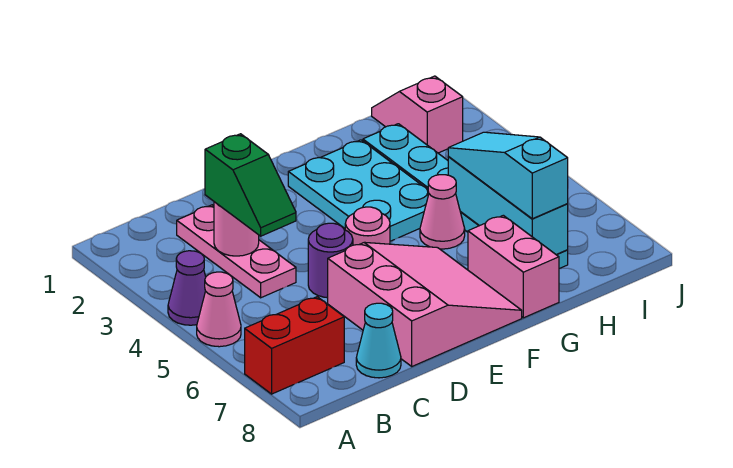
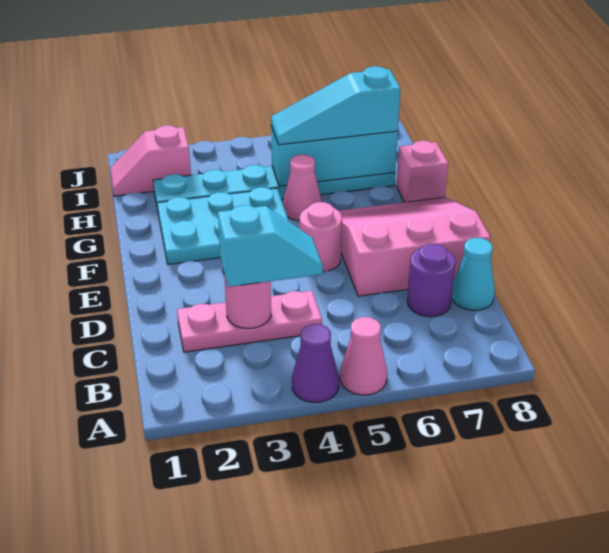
red 1x2 brick [245,297,344,394] -> none
green 1x2 slope [205,134,296,236] -> cyan 1x2 slope [218,205,323,287]
purple 1x1 round brick [308,223,353,298] -> purple 1x1 round brick moved to [407,244,455,317]
pink 1x2 brick [468,215,559,318] -> pink 1x1 brick [397,141,448,202]

